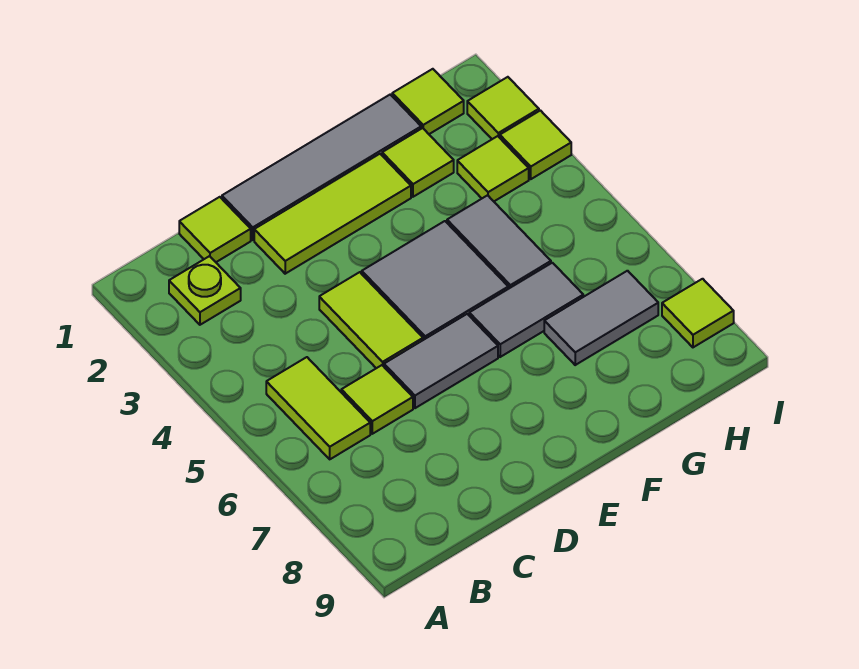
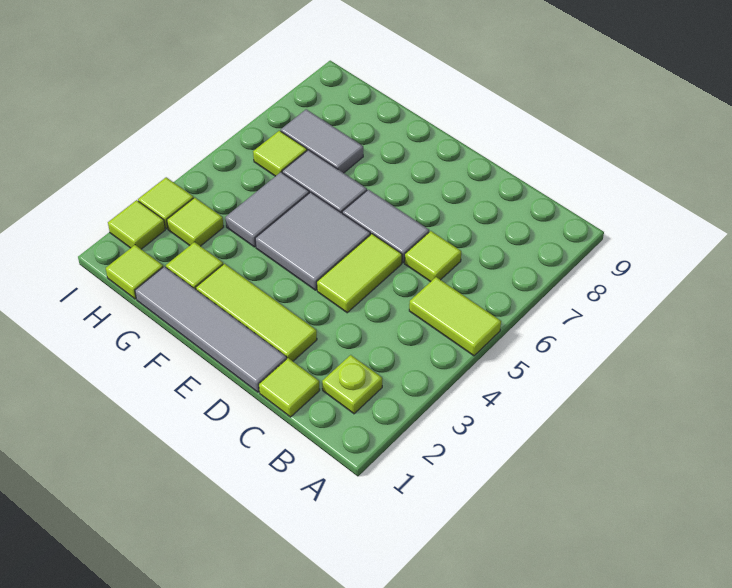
lime 1x2 tile [266,357,370,459] -> lime 1x2 tile turned to [409,277,501,356]
lime 1x1 tile [662,279,734,347] -> lime 1x1 tile moved to [253,131,307,176]

